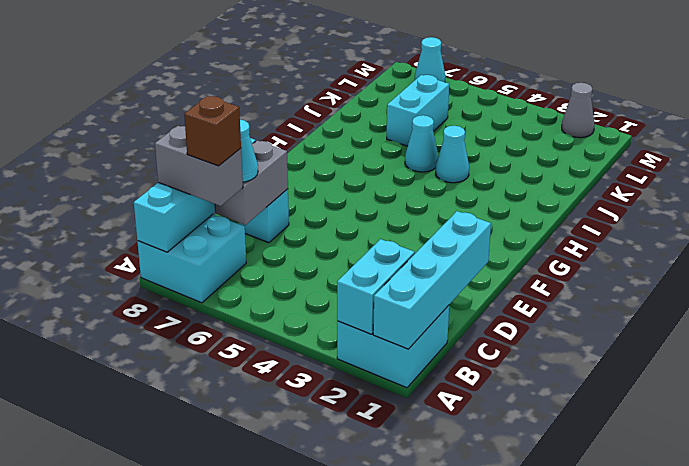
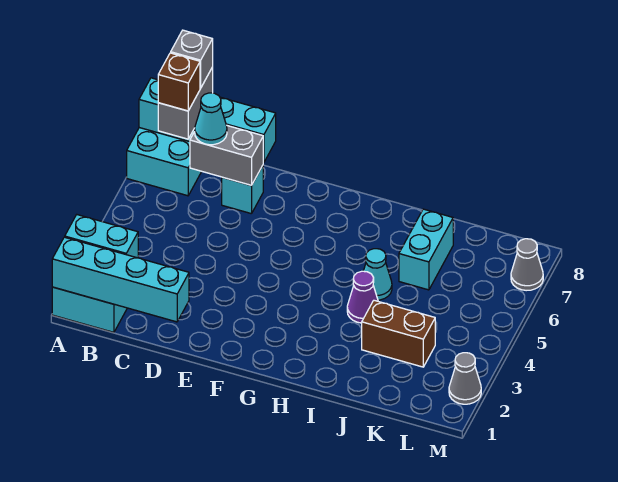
none -> grey 1x1 brick [171,30,213,88]
cyan 1x1 cone [436,126,469,183] -> purple 1x1 cone [347,271,378,323]
none -> brown 1x2 brick [362,300,435,367]
cyan 1x2 brick [387,75,449,146] -> cyan 1x2 brick turned to [399,209,453,290]
cyan 1x1 cone [415,37,446,82] -> grey 1x1 cone [511,239,543,291]

